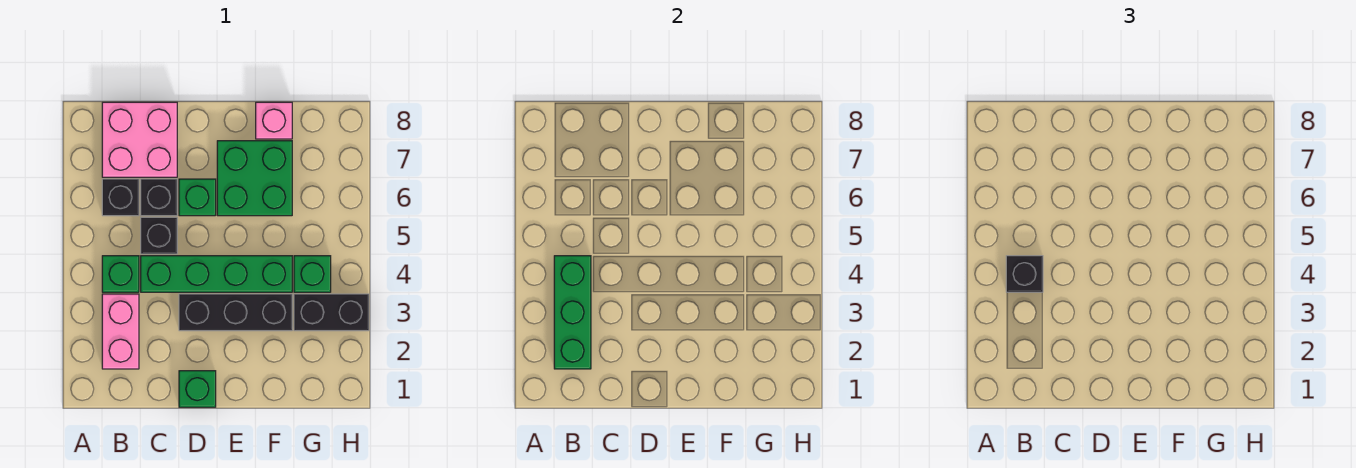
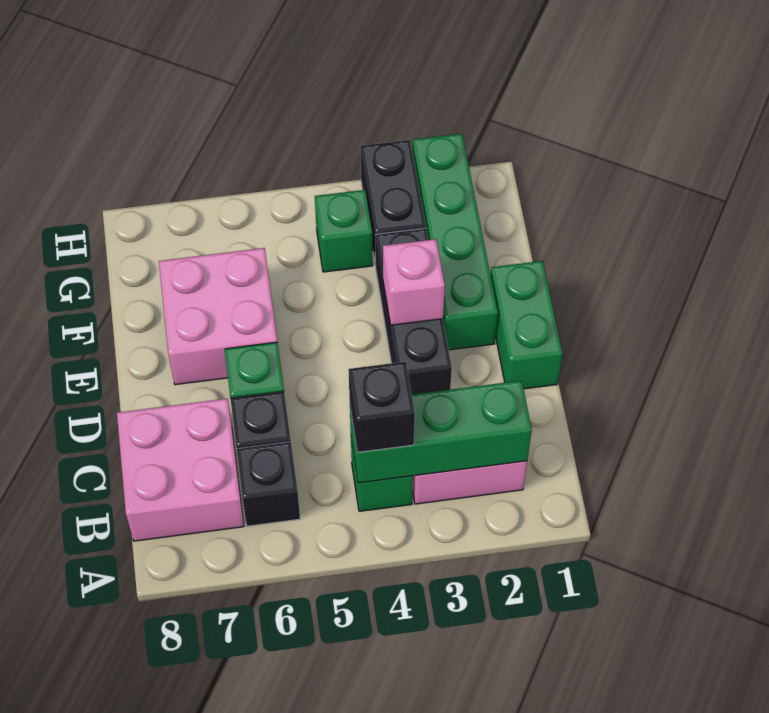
green 1x4 brick [141,256,292,292] -> green 1x4 brick moved to [412,134,498,350]
black 1x1 brick [141,217,177,254] -> none
green 1x1 brick [179,371,216,407] -> green 1x2 brick [491,261,563,389]
green 2x2 brick [217,141,292,216] -> pink 2x2 brick [159,248,277,385]
pink 1x1 brick [256,102,292,139] -> pink 1x1 brick moved to [383,239,445,325]

